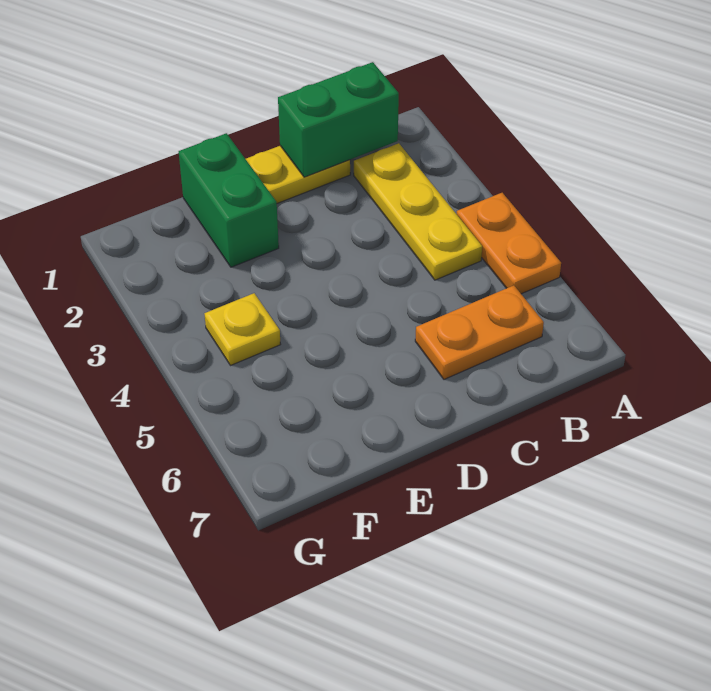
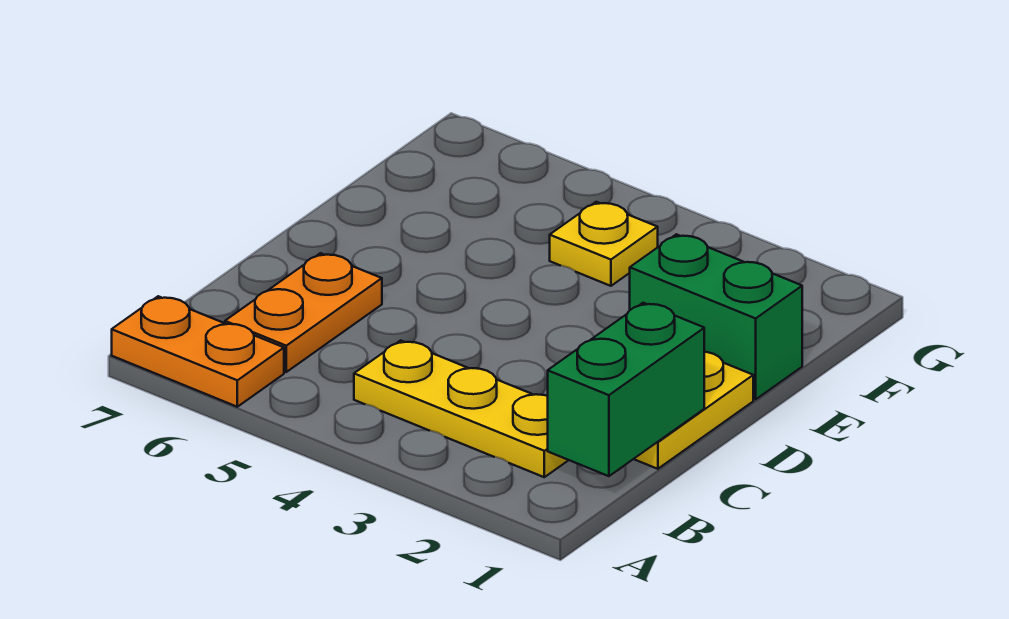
orange 1x2 plate [457,193,561,294] -> orange 1x2 plate moved to [112,296,284,407]

